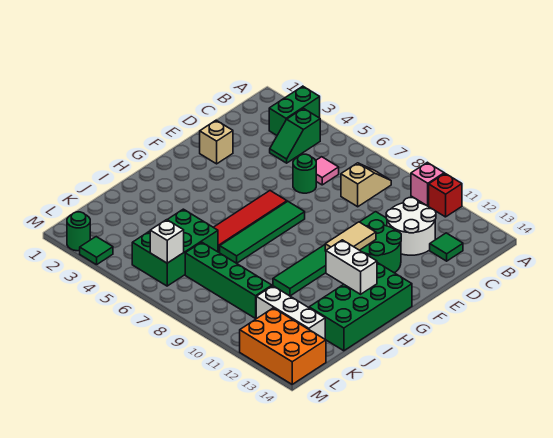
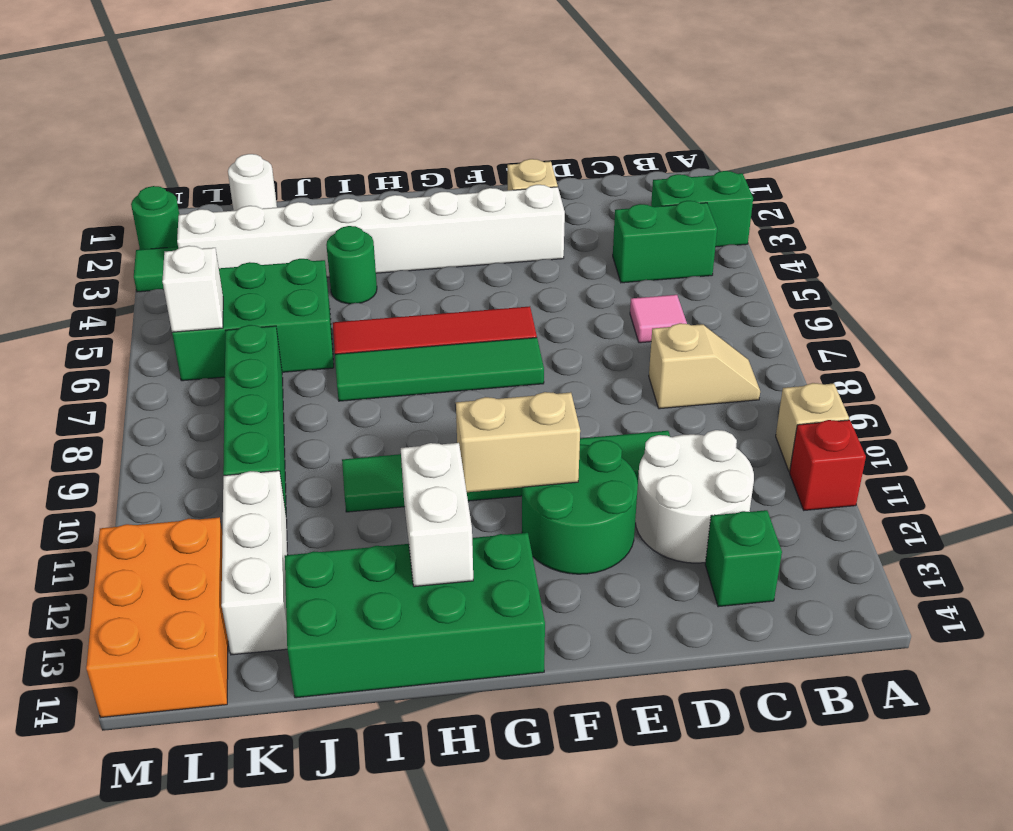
pink 1x1 brick [411,162,444,206] -> tan 1x1 brick [776,383,849,472]
green 1x2 slope [270,108,320,163] -> green 1x2 brick [613,201,717,283]
green 1x1 tile [430,233,463,261] -> green 1x1 brick [705,510,782,607]
green 1x1 round brick [293,154,316,193] -> green 1x1 round brick moved to [326,226,377,304]
none -> white 1x8 brick [177,185,565,277]
tan 1x2 tile [325,222,376,251] -> tan 1x2 brick [456,392,580,492]
none -> white 1x1 round brick [228,154,277,211]

